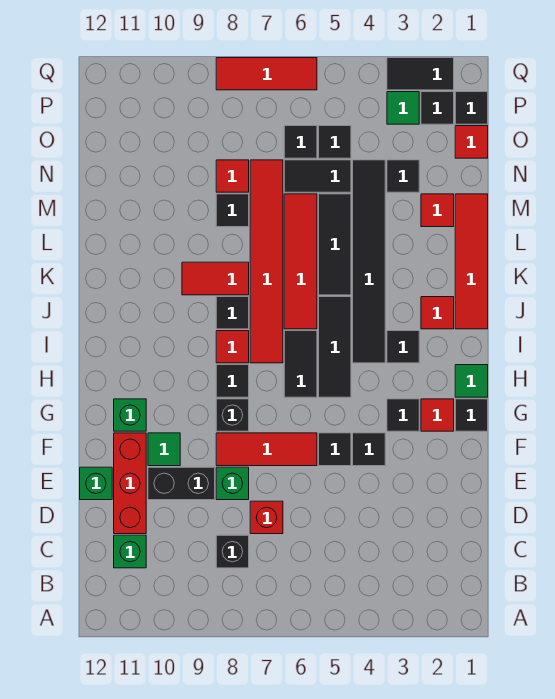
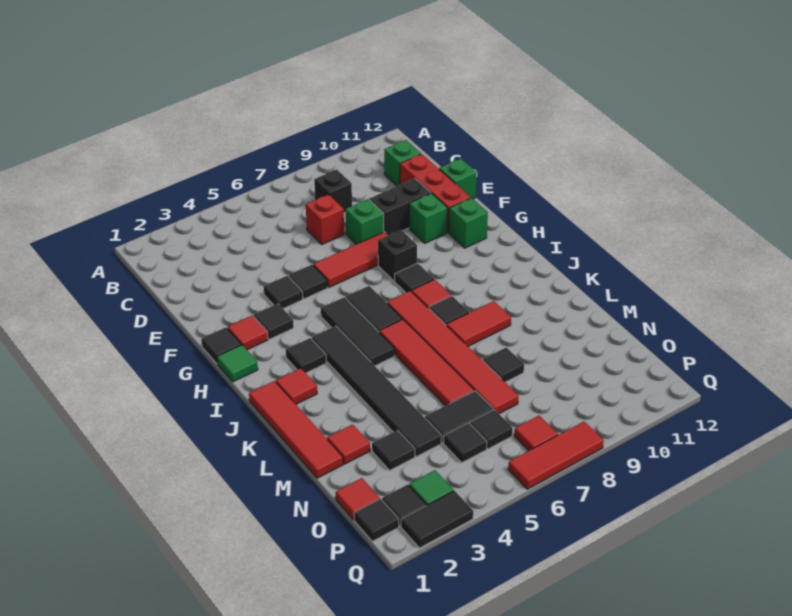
green 1x1 tile [148,433,180,466] -> green 1x1 brick [409,193,447,243]
black 1x3 tile [319,194,351,295] -> none
red 1x1 tile [216,160,249,192] -> red 1x1 tile moved to [514,416,558,451]

